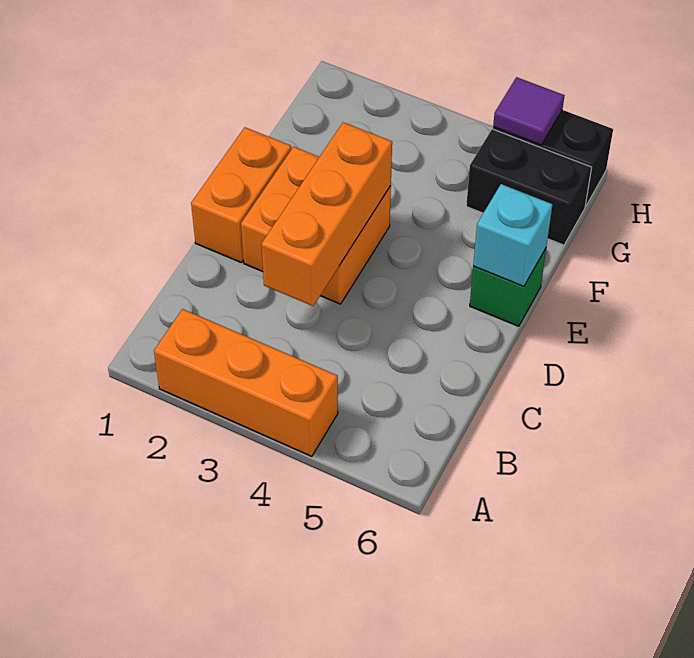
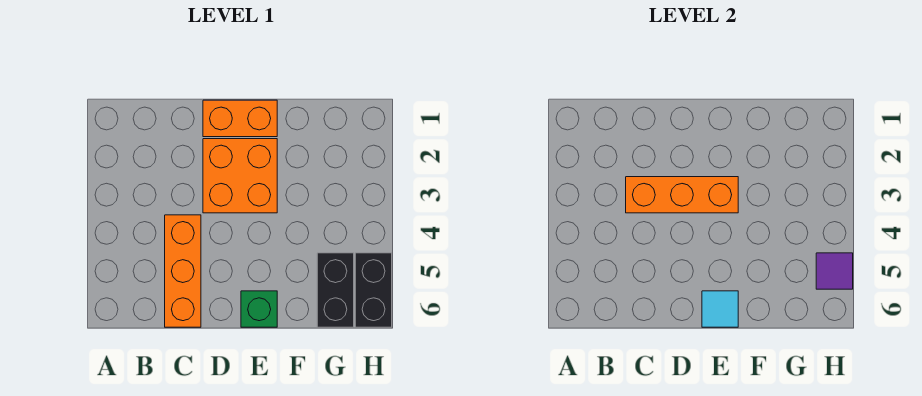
orange 1x3 brick [154,309,338,456] -> orange 1x3 brick moved to [165,215,201,327]
cyan 1x1 brick [473,184,553,286] -> cyan 1x1 tile [702,291,738,327]

